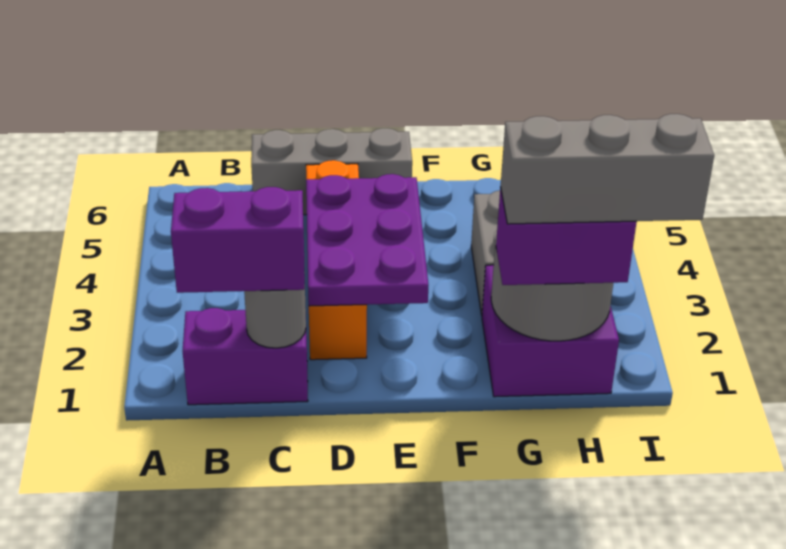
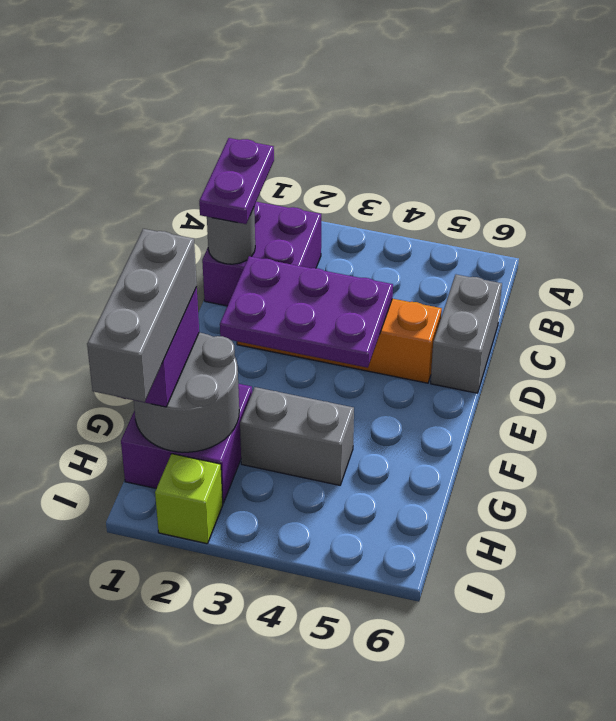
purple 1x2 brick [183,308,308,405] -> purple 2x2 brick [202,202,321,306]
purple 1x2 brick [171,187,305,293] -> purple 1x2 plate [199,138,274,224]
grey 1x3 brick [251,128,412,215] -> grey 1x2 brick [431,275,502,393]
none -> lime 1x1 brick [155,454,223,544]

